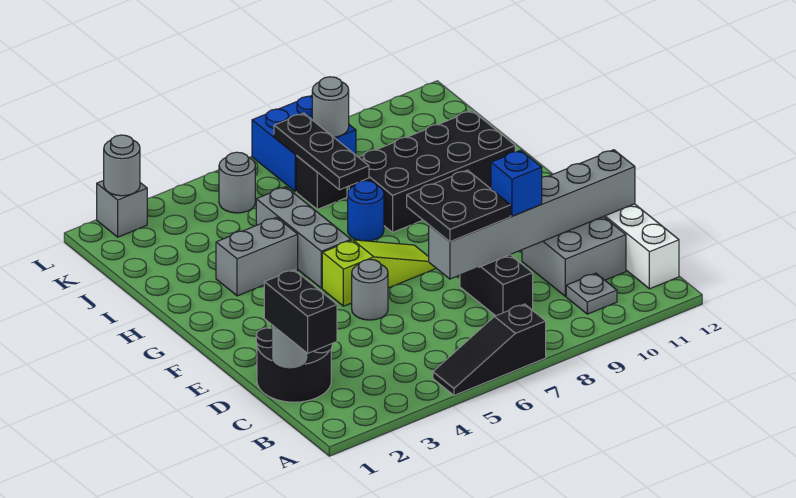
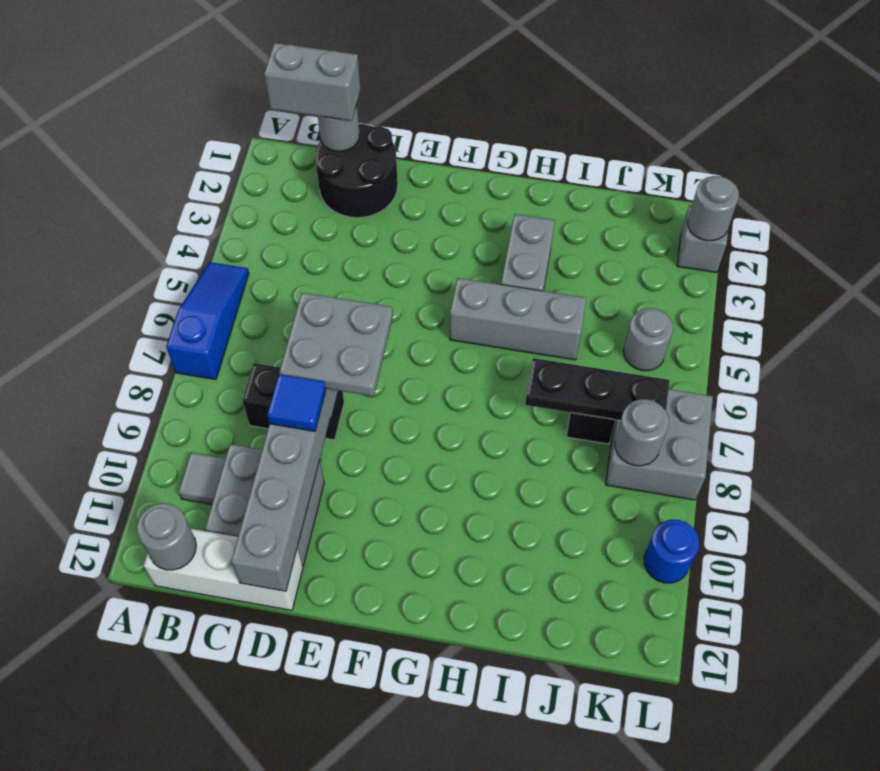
black 1x3 slope [433,304,546,395] -> blue 1x3 slope [166,262,249,380]
black 1x2 brick [264,270,337,353] -> grey 1x2 brick [264,43,360,121]
grey 1x1 plate [566,273,617,314] -> grey 1x1 tile [179,453,225,504]
black 2x2 plate [407,170,511,242] -> grey 2x2 plate [279,293,393,396]
blue 1x1 brick [491,150,542,216] -> blue 1x1 tile [267,374,326,431]
grey 1x1 round brick [352,259,388,320] -> grey 1x1 round brick moved to [137,503,196,570]
lime 1x3 slope [322,240,435,306] -> none
blue 1x1 round brick [348,181,384,241] -> blue 1x1 round brick moved to [644,520,699,583]
black 2x4 brick [349,111,515,232] -> none
blue 2x2 brick [252,96,356,191] -> grey 2x2 brick [606,389,713,500]

